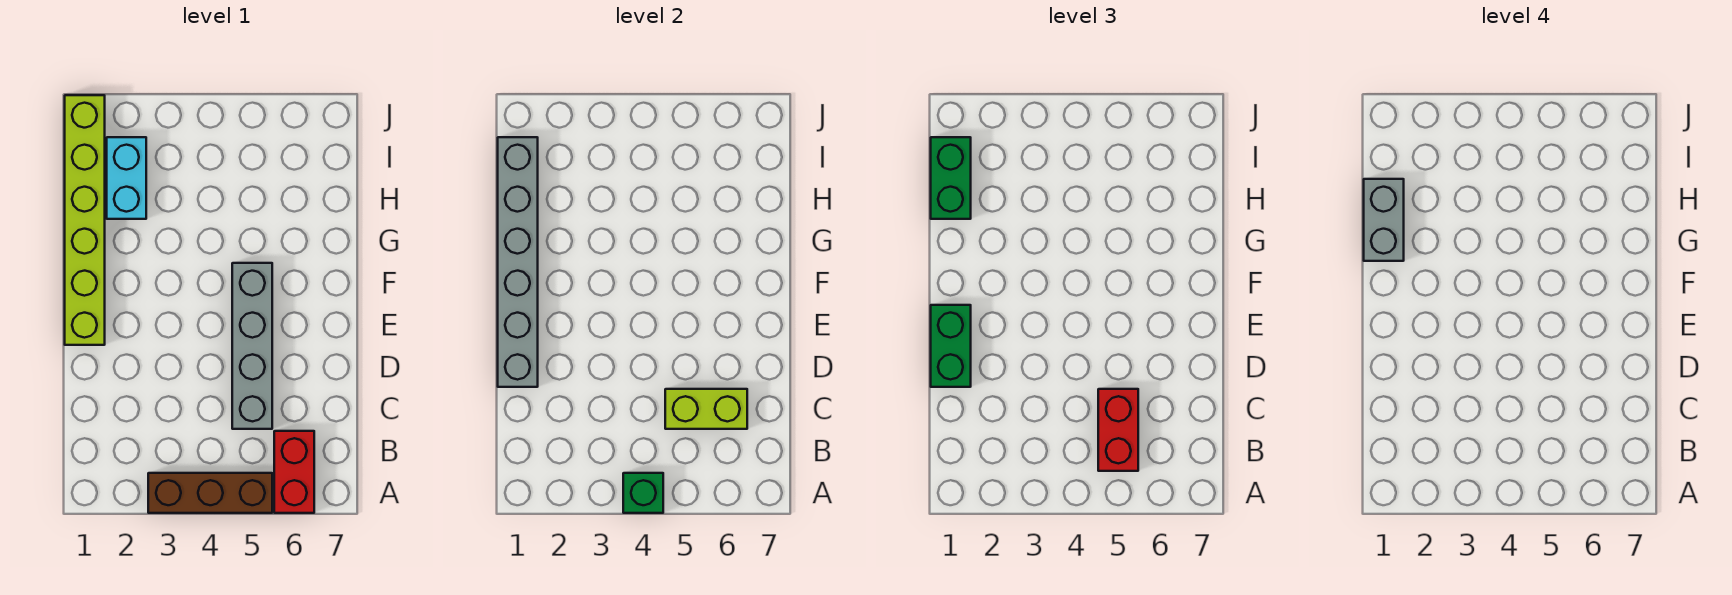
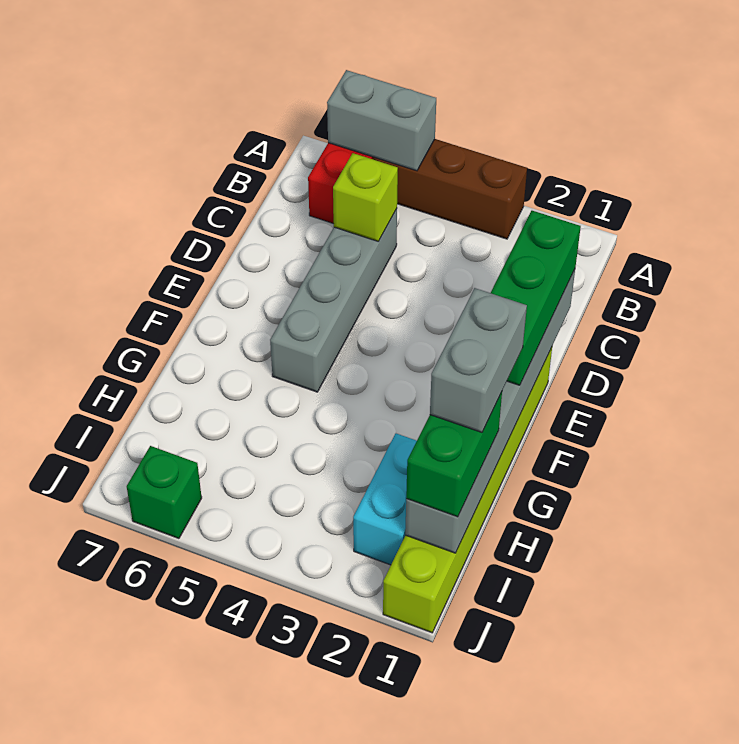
green 1x1 brick [623,473,663,513] -> green 1x1 brick moved to [127,446,202,538]
none -> grey 1x2 brick [327,70,436,171]
red 1x2 brick [1098,389,1138,471] -> none
lime 1x2 brick [665,389,747,429] -> lime 1x1 brick [333,153,398,241]
green 1x2 brick [931,305,971,387] -> green 1x3 brick [491,211,581,385]

